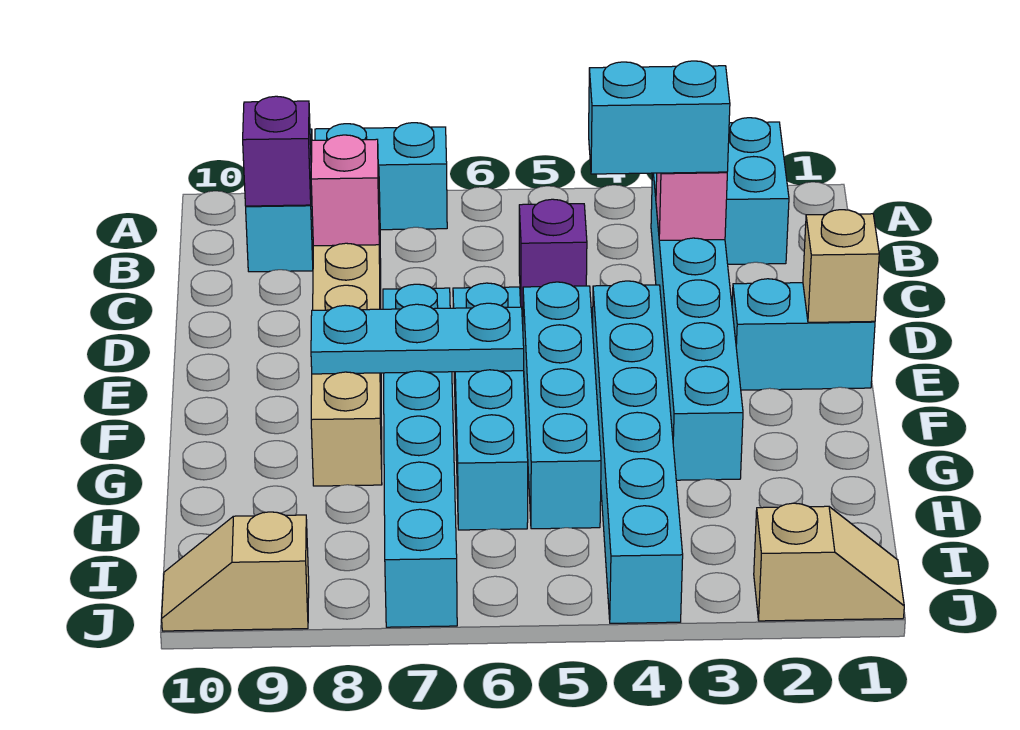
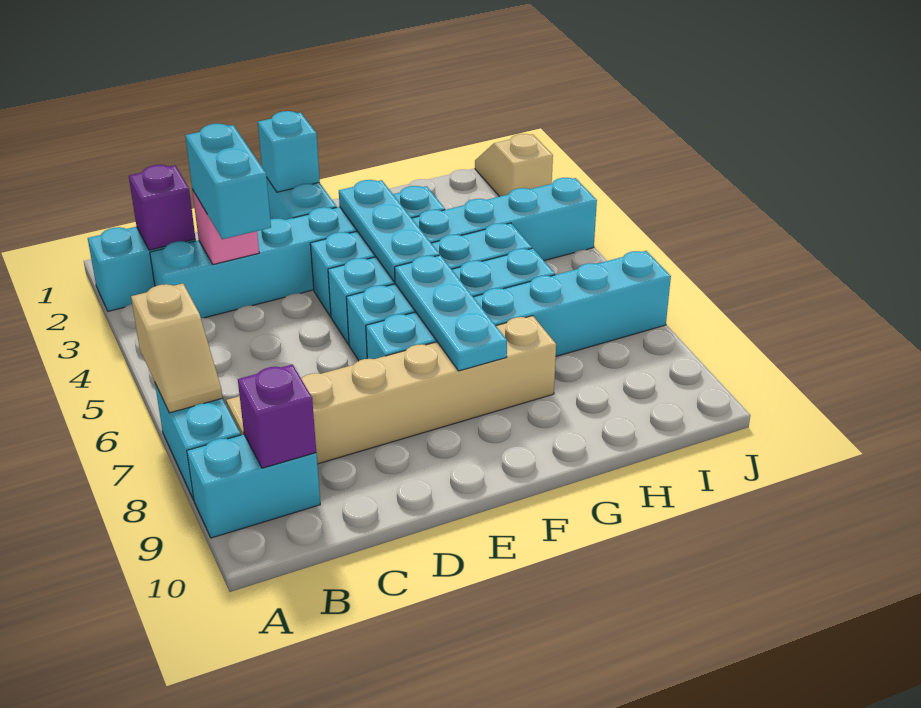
purple 1x1 brick [519,199,587,309] -> purple 1x1 brick moved to [129,165,196,250]
pink 1x1 brick [311,135,379,246] -> none
tan 1x1 brick [803,210,879,322] -> cyan 1x1 brick [258,111,320,192]
none -> cyan 1x3 plate [339,180,439,282]
tan 1x2 slope [162,512,309,631] -> tan 1x2 slope moved to [131,284,223,413]

